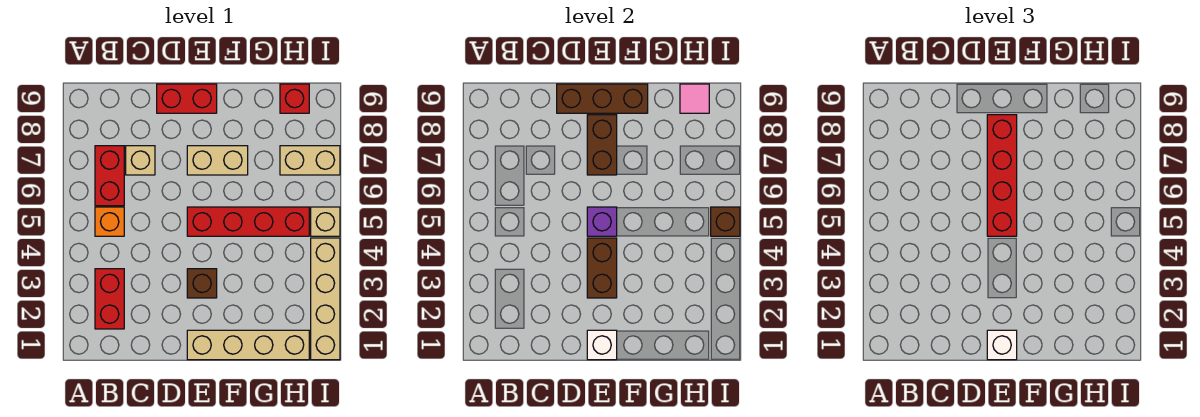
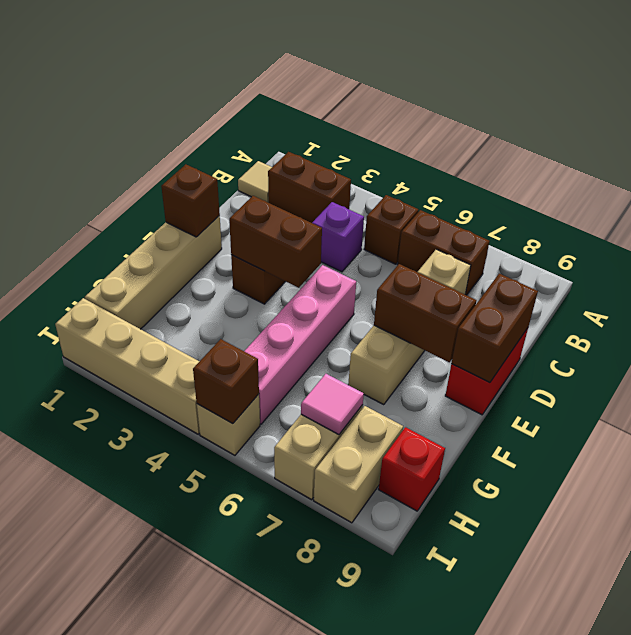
none -> tan 1x1 tile [238,161,272,203]
red 1x2 brick [95,269,124,329] -> brown 1x2 brick [268,152,351,223]
orange 1x1 brick [95,207,124,236] -> brown 1x1 brick [364,195,418,264]
red 1x2 brick [95,146,124,206] -> brown 1x2 brick [398,210,490,295]
brown 1x3 brick [557,84,648,113] -> brown 1x2 brick [452,274,538,383]
white 1x1 brick [587,330,617,360] -> brown 1x1 brick [161,164,220,237]
white 1x1 brick [987,330,1017,360] -> none
red 1x4 brick [187,207,309,236] -> pink 1x4 brick [244,265,356,424]
purple 1x1 brick [587,207,617,236] -> purple 1x1 brick moved to [312,202,364,272]
red 1x4 brick [987,115,1017,236] -> none
none -> tan 1x2 brick [314,406,403,523]
pink 1x1 tile [680,84,709,113] -> pink 1x1 tile moved to [301,374,364,435]

